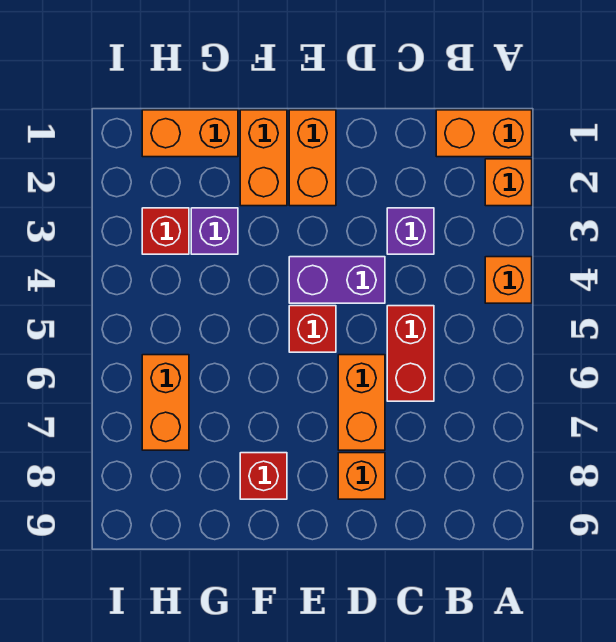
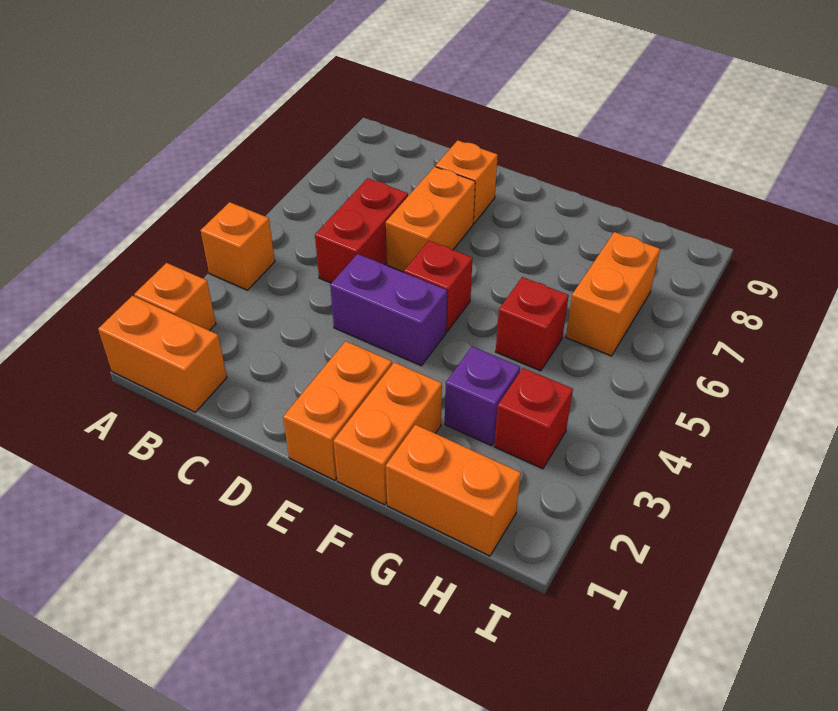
purple 1x1 brick [387,208,434,254] -> none
red 1x1 brick [240,453,287,499] -> red 1x1 brick moved to [496,277,569,371]

